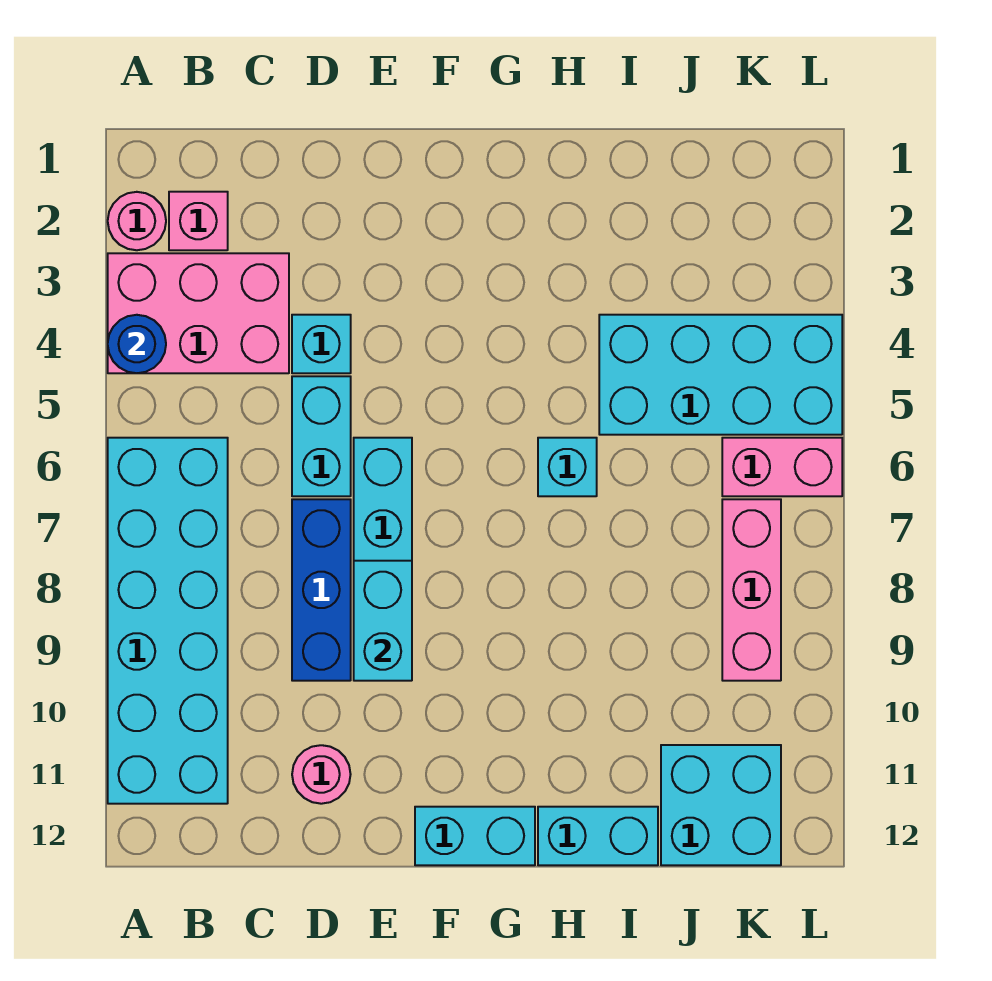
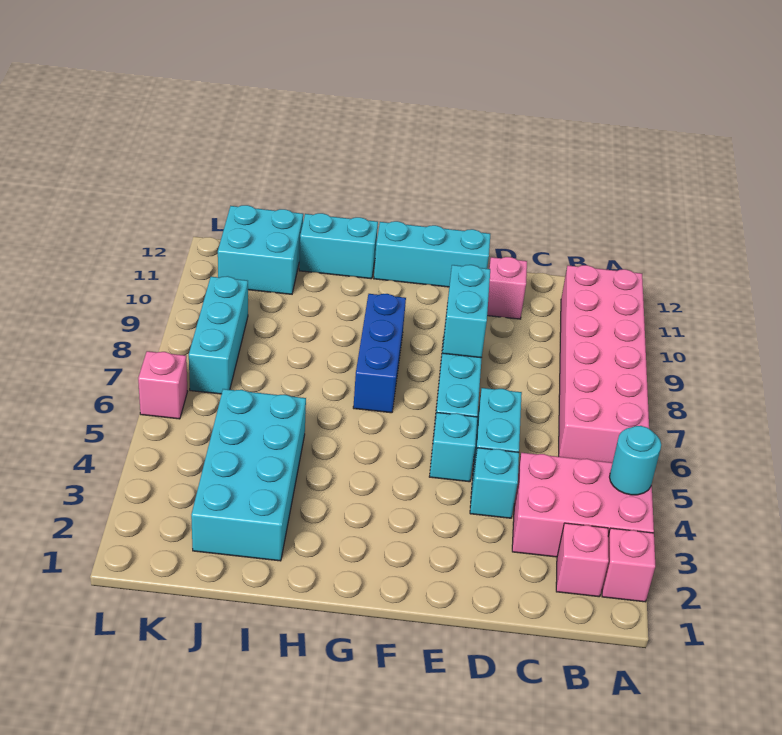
pink 1x1 round brick [108,192,166,250] -> pink 1x1 brick [602,528,655,602]
blue 1x1 round brick [108,315,166,373] -> cyan 1x1 round brick [610,426,661,495]
cyan 2x6 brick [108,438,228,804] -> pink 2x6 brick [559,265,649,463]
blue 1x3 brick [292,499,351,681] -> blue 1x3 brick moved to [353,294,406,413]
pink 1x1 round brick [292,745,351,804] -> pink 1x1 brick [487,257,527,319]
cyan 1x2 brick [415,807,535,865] -> cyan 1x3 brick [374,221,490,287]
cyan 1x1 brick [538,438,597,496] -> cyan 1x1 brick moved to [429,413,477,482]
cyan 2x4 brick [599,315,842,435] -> cyan 2x4 brick turned to [191,389,306,561]
pink 1x2 brick [722,438,842,496] -> pink 1x1 brick [138,351,187,419]
pink 1x3 brick [722,499,781,681] -> cyan 1x3 brick [189,276,248,394]

